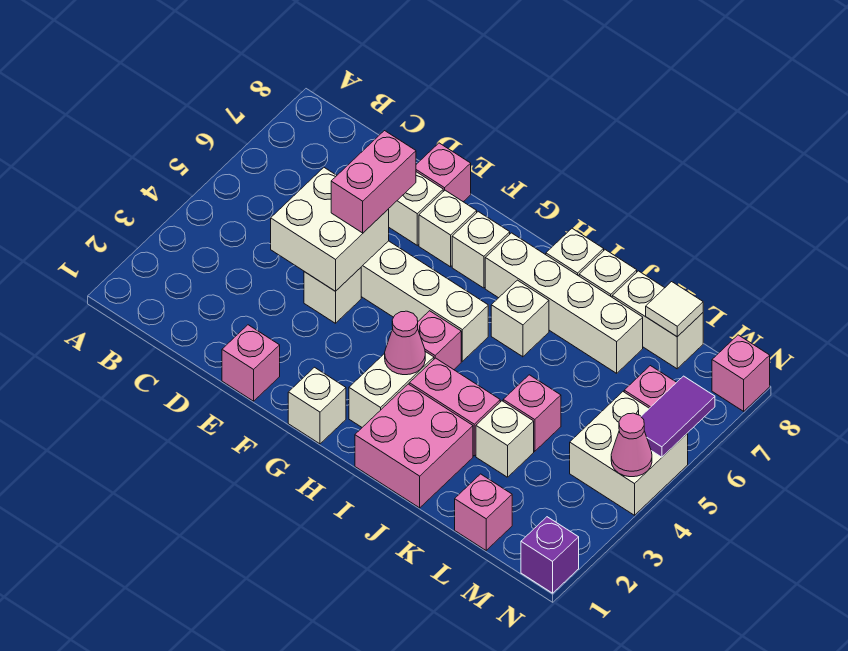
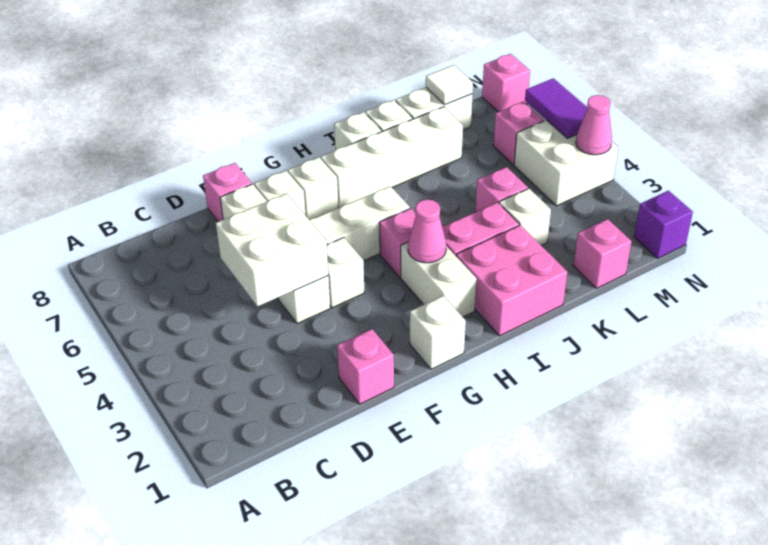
pink 1x2 brick [331,131,416,233] -> none
white 1x1 brick [491,280,549,357] -> white 1x1 brick moved to [327,238,364,308]

